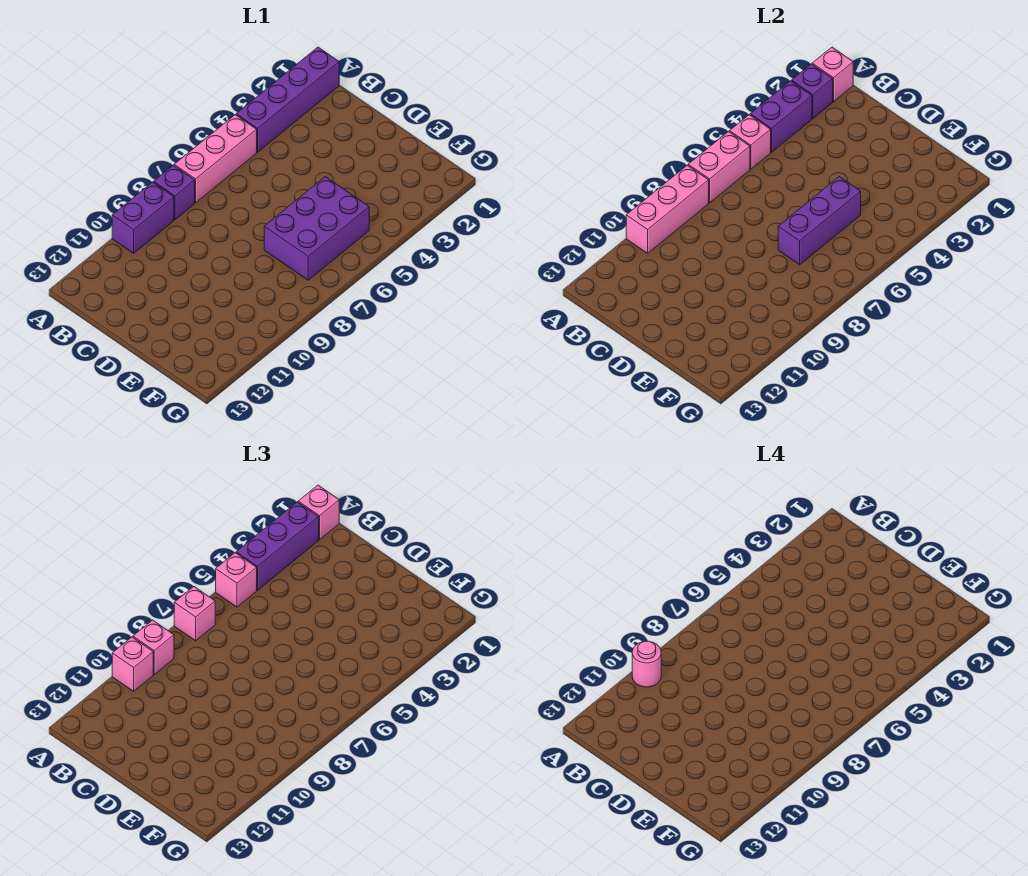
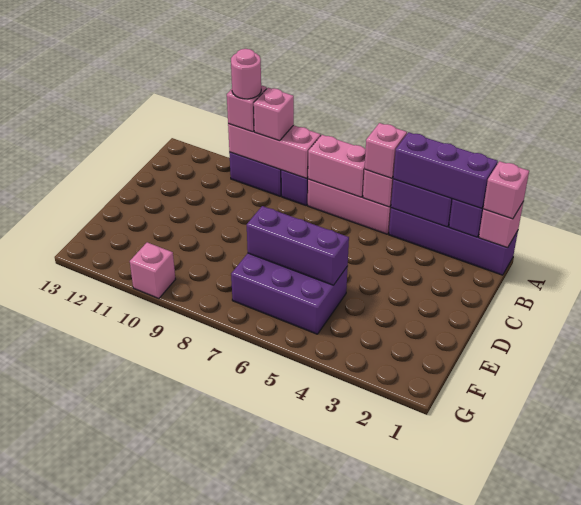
pink 1x1 brick [174,587,215,641] -> pink 1x1 brick moved to [130,242,175,299]

